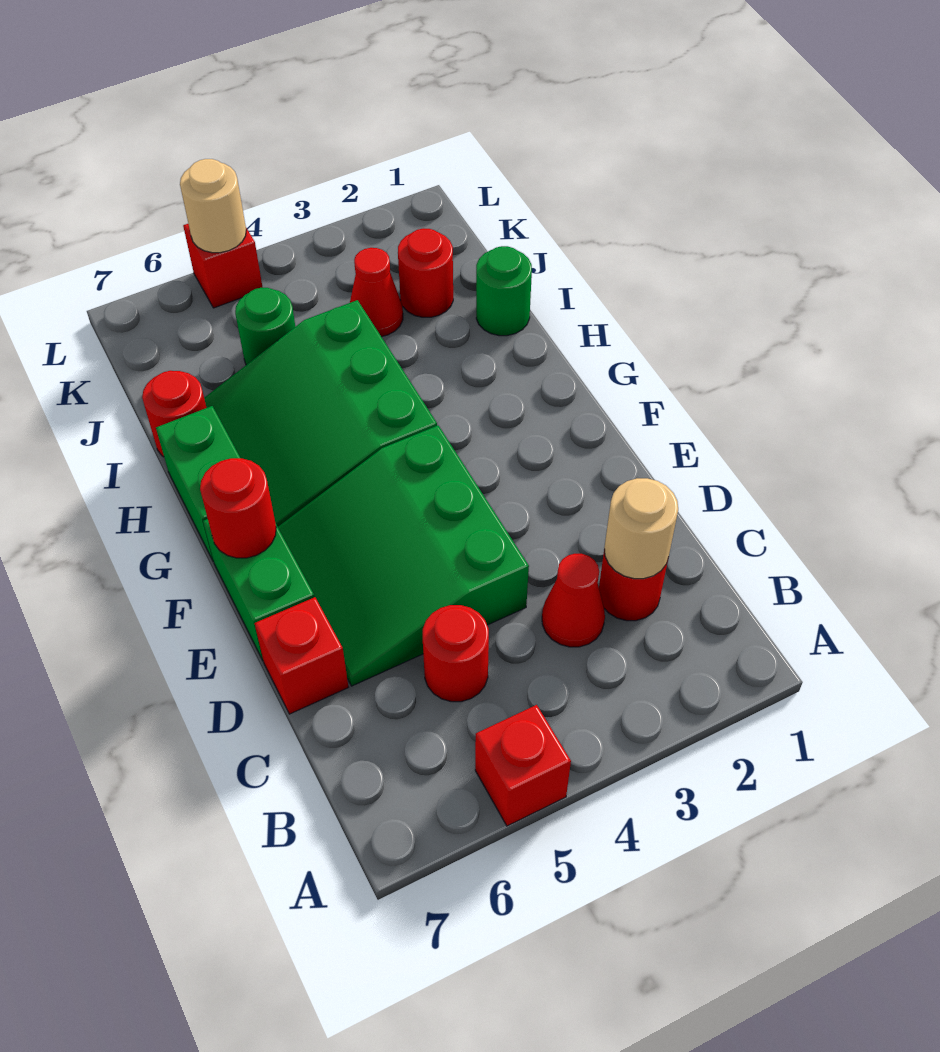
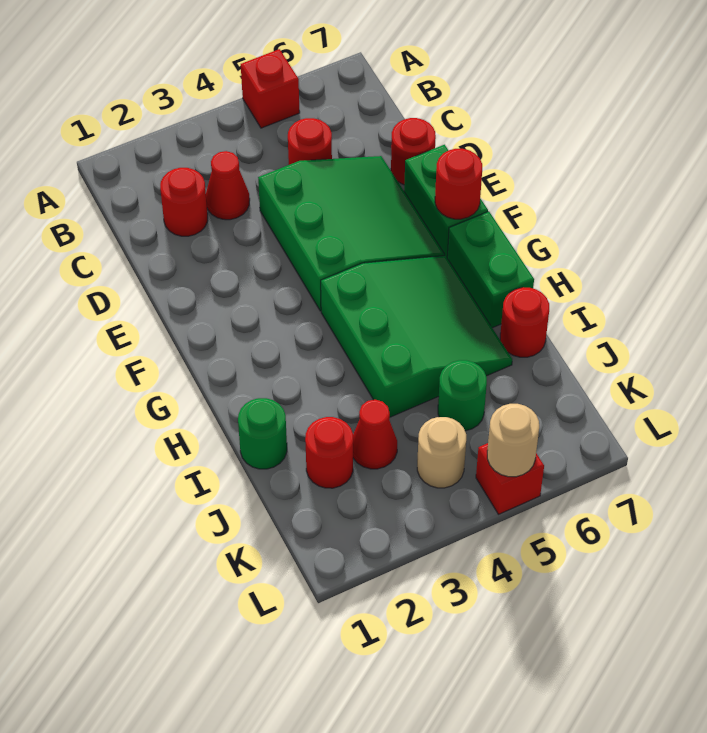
tan 1x1 round brick [604,478,678,579] -> tan 1x1 round brick moved to [417,417,466,488]
red 1x1 brick [254,597,348,714] -> red 1x1 round brick [391,118,436,185]

